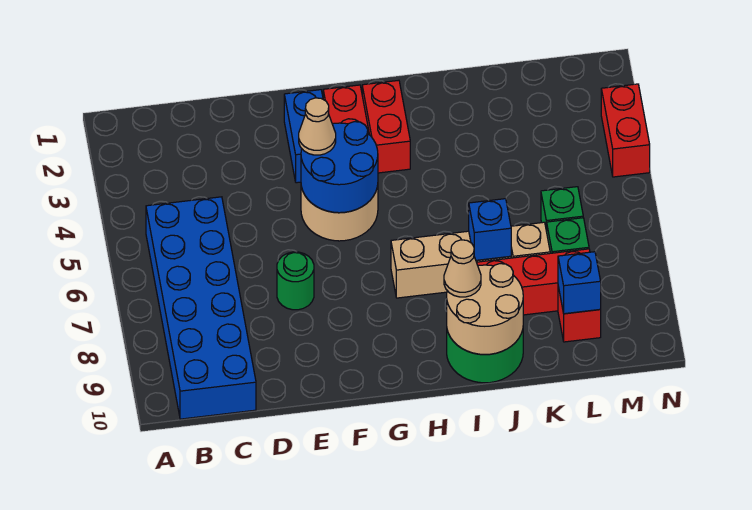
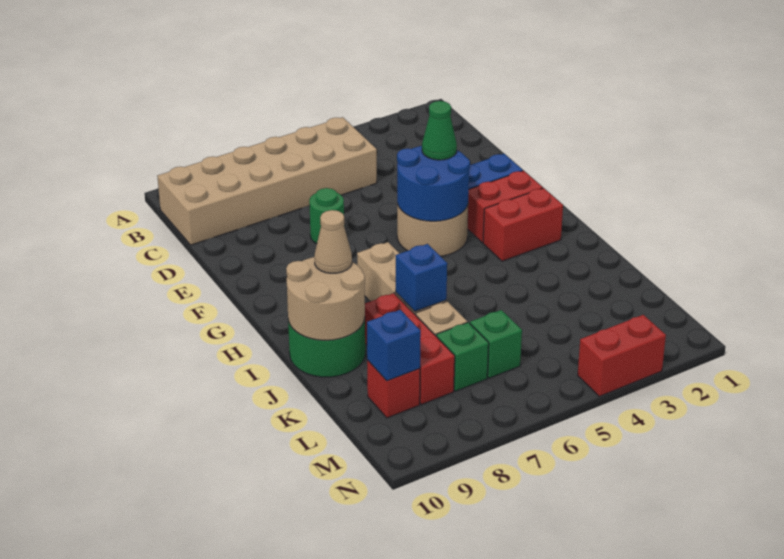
blue 2x6 brick [146,197,256,419] -> tan 2x6 brick [157,117,377,245]
tan 1x1 cone [299,98,336,155] -> green 1x1 cone [422,101,457,160]

